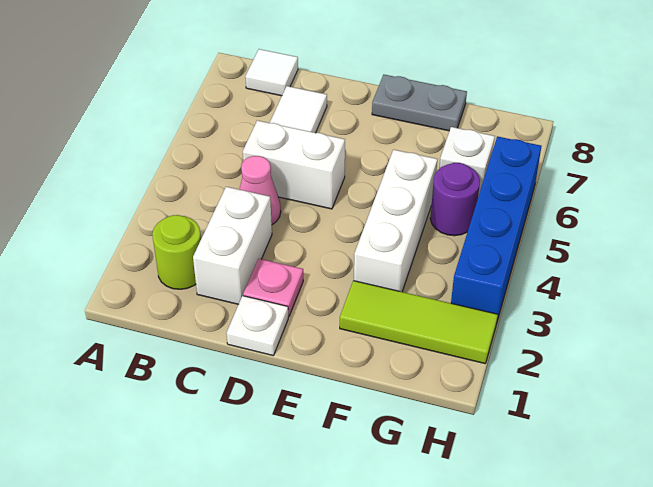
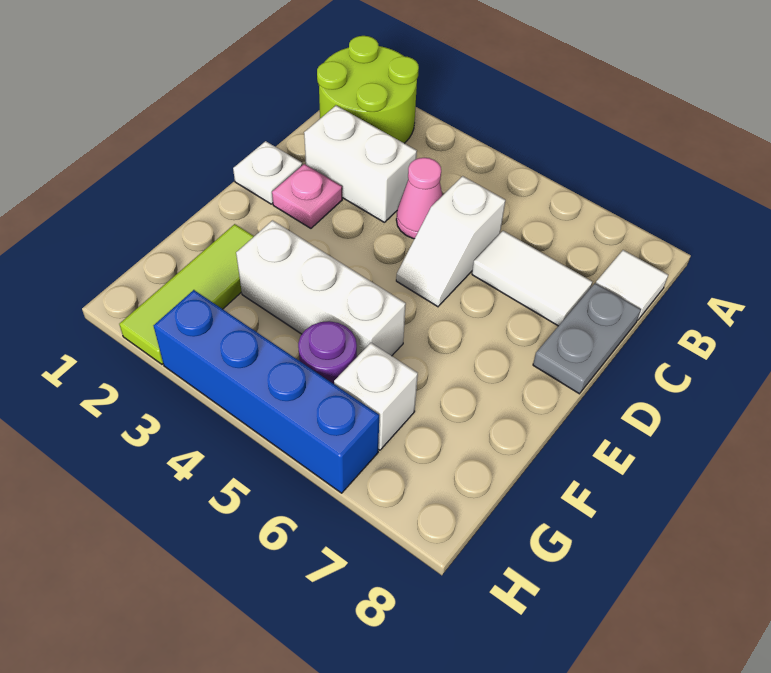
lime 1x1 round brick [152,215,201,289] -> lime 2x2 round brick [317,36,419,143]
white 1x2 brick [243,120,345,209] -> white 1x2 slope [396,176,506,307]
grey 1x2 plate [372,75,467,131] -> grey 1x2 plate moved to [533,283,641,394]

